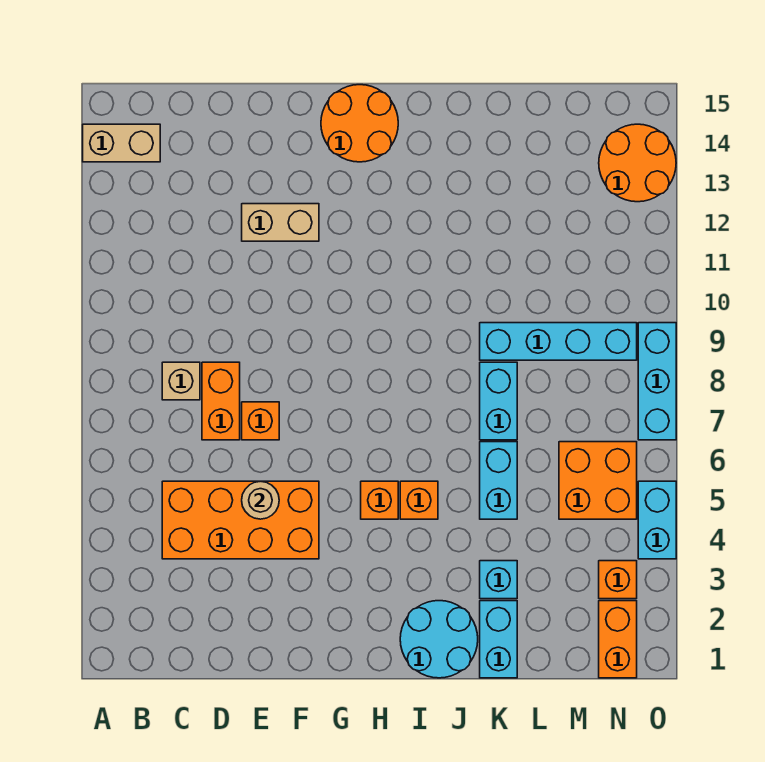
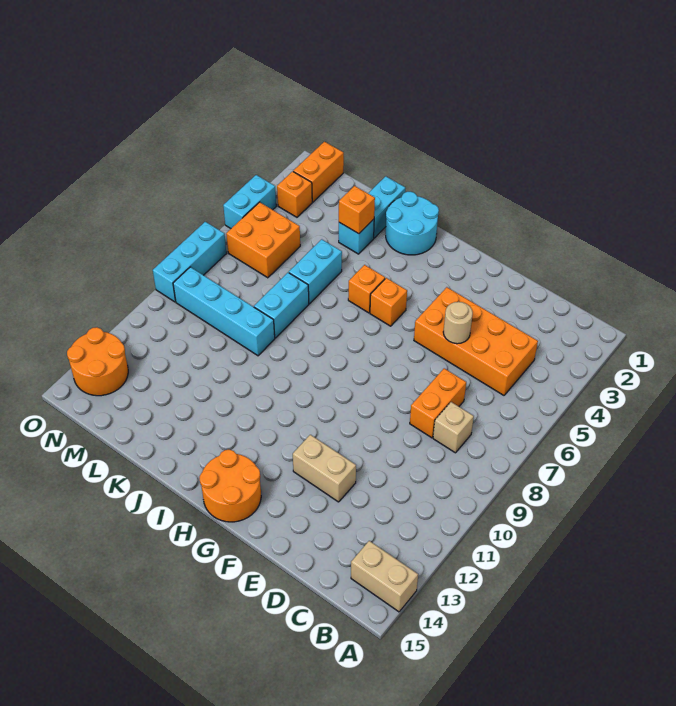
orange 1x1 brick [242,402,279,440] -> orange 1x1 brick moved to [339,186,375,234]

